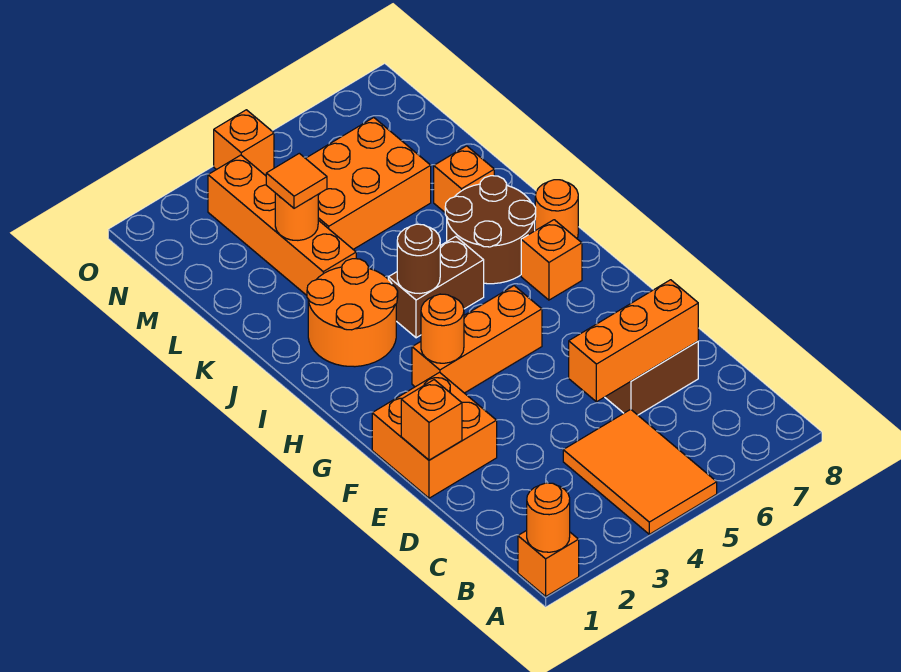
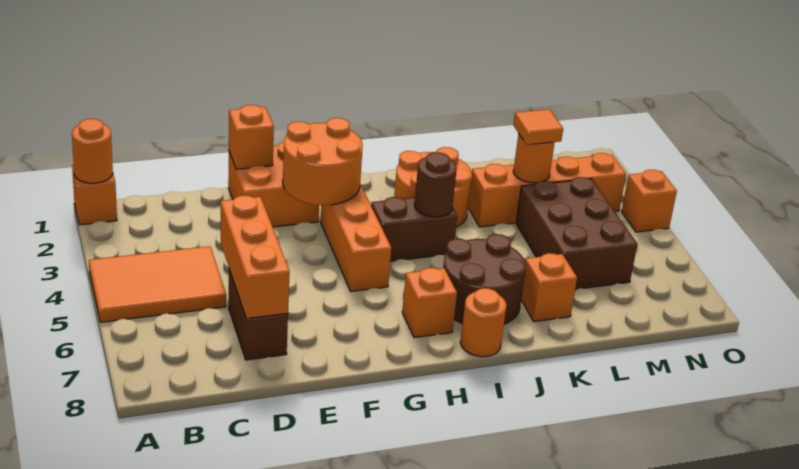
orange 1x1 round brick [421,294,464,363] -> orange 2x2 round brick [283,118,363,205]
brown 1x2 brick [388,237,484,338] -> brown 1x2 brick turned to [371,197,457,261]
orange 2x3 brick [306,118,431,249] -> brown 2x3 brick [516,177,637,289]

